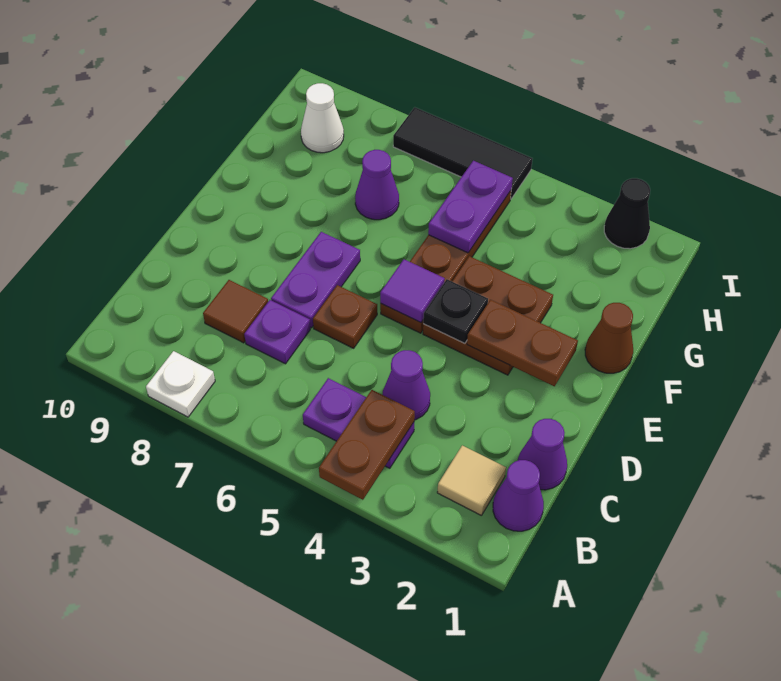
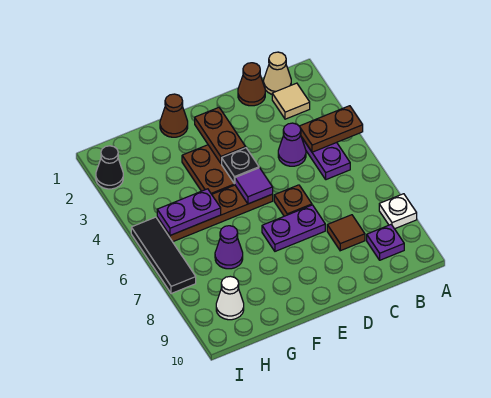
purple 1x1 cone [493,460,544,531] -> tan 1x1 cone [264,52,291,94]
purple 1x1 cone [518,419,567,490] -> brown 1x1 cone [238,63,265,106]
purple 1x1 plate [244,300,310,364] -> purple 1x1 plate moved to [367,225,404,260]

